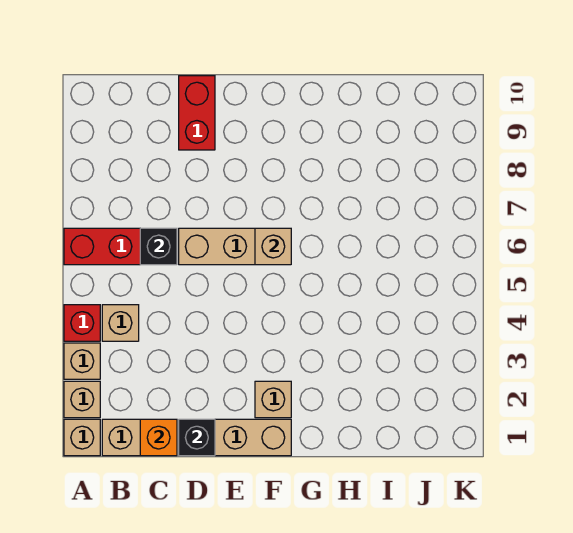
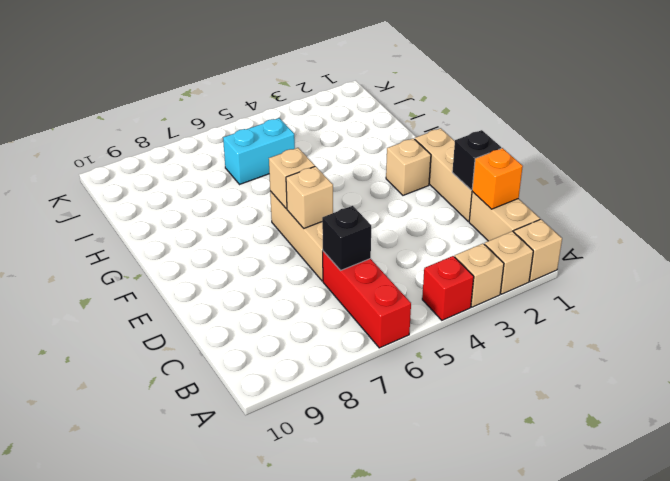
tan 1x1 brick [102,305,139,341] -> tan 1x1 brick moved to [286,166,333,228]
red 1x2 brick [179,76,215,150] -> none
none -> cyan 1x2 brick [223,118,295,184]

